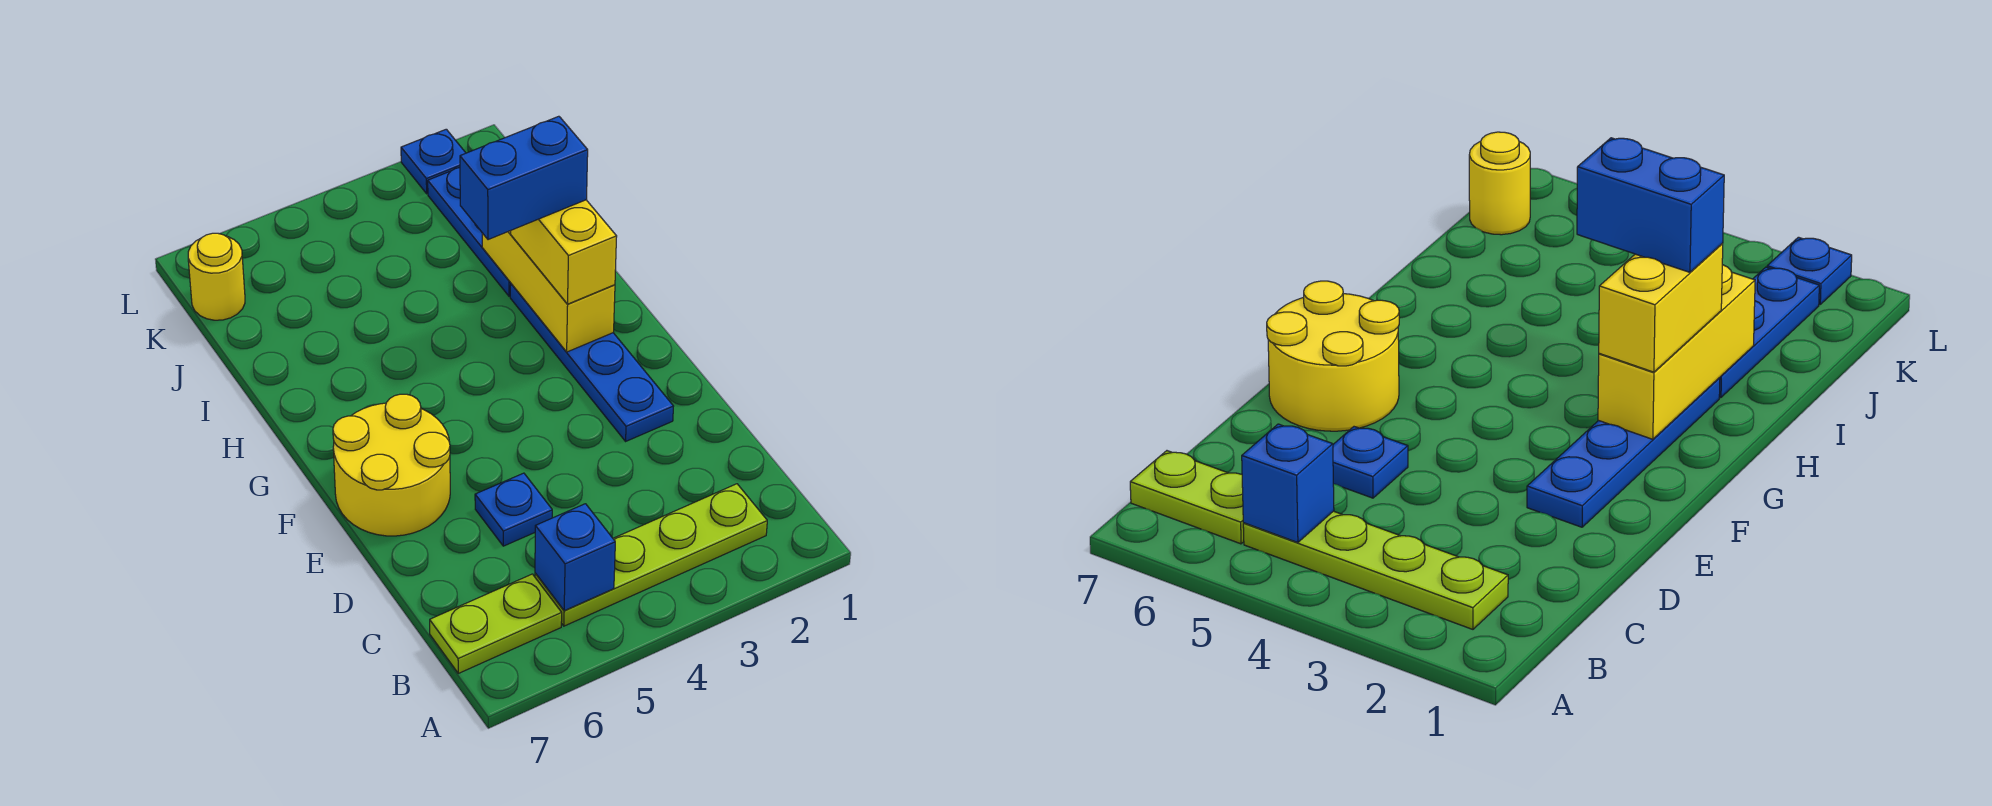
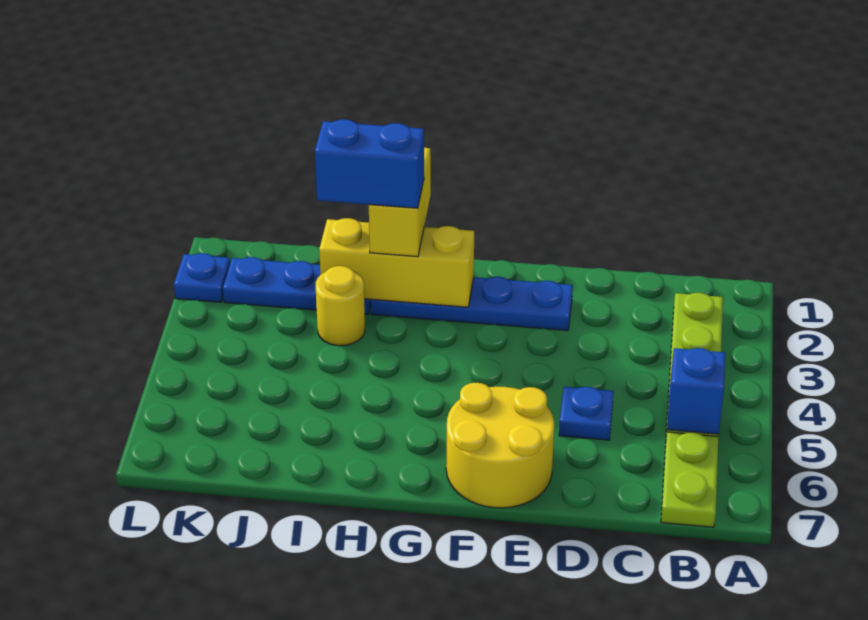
yellow 1x2 brick [511,200,617,304] -> yellow 1x2 brick turned to [369,148,431,257]
blue 1x2 brick [460,116,588,240] -> blue 1x2 brick turned to [315,119,424,208]
yellow 1x1 round brick [188,233,245,320] -> yellow 1x1 round brick moved to [316,266,365,346]

